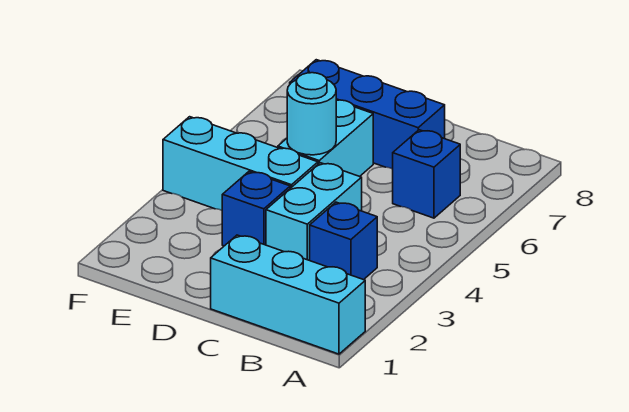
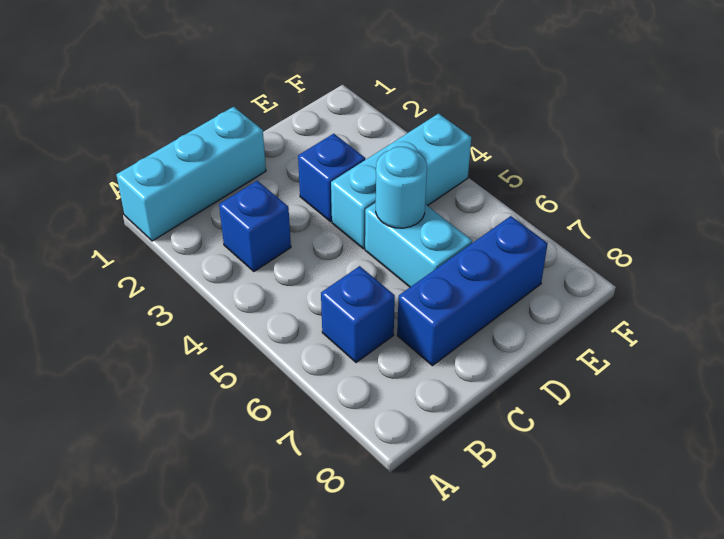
cyan 1x2 brick [266,163,362,260] -> none

